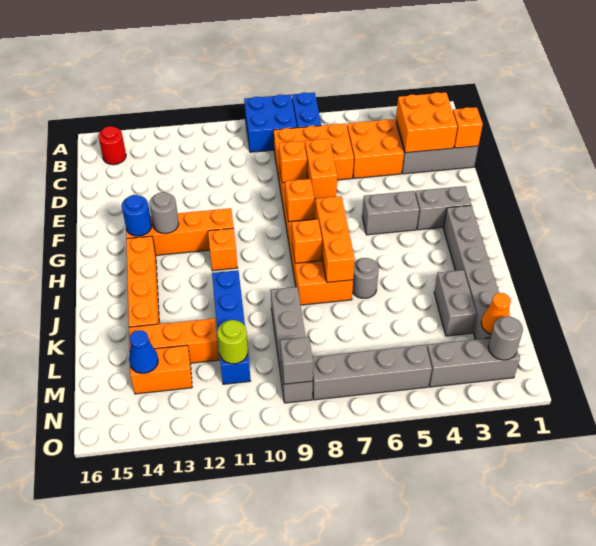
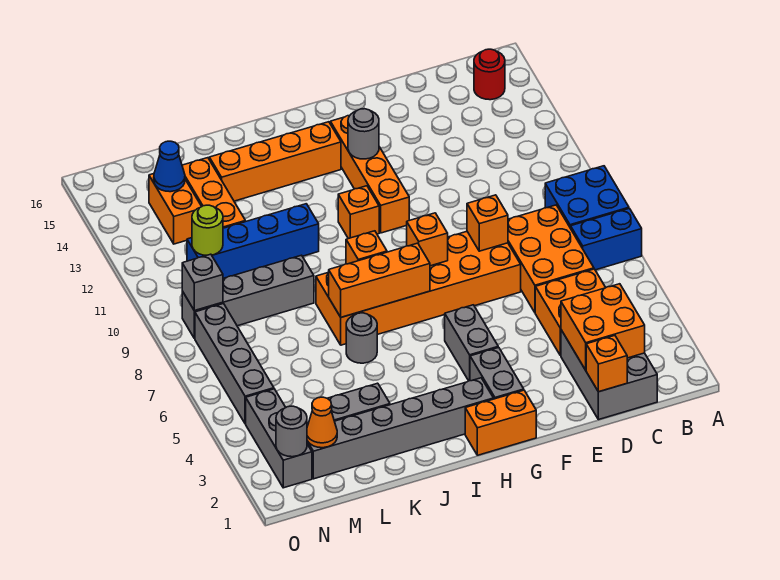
orange 1x2 brick [305,139,337,199] -> orange 1x2 brick moved to [465,390,536,455]
blue 1x1 round brick [122,195,152,236] -> none

